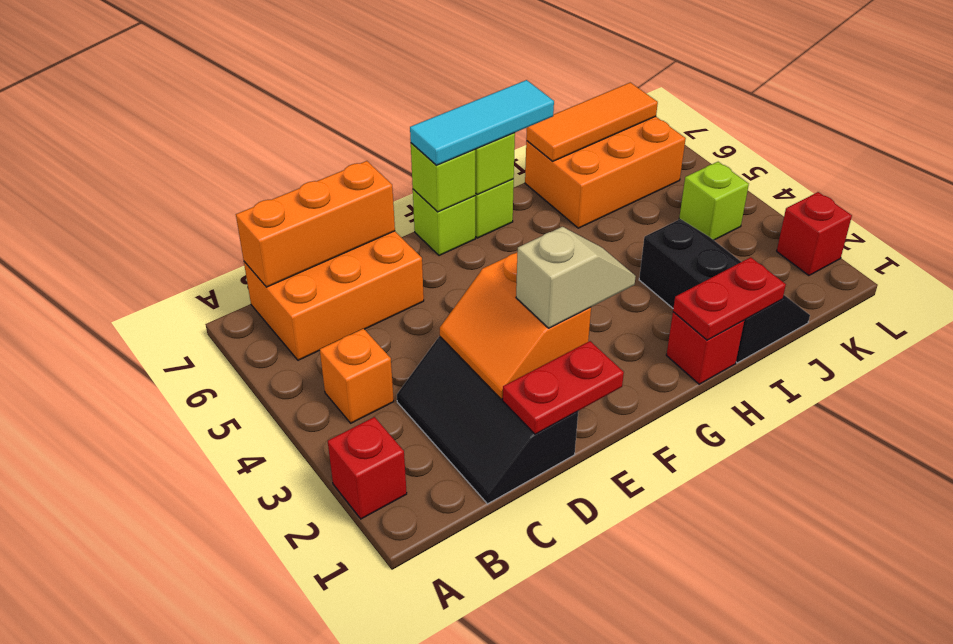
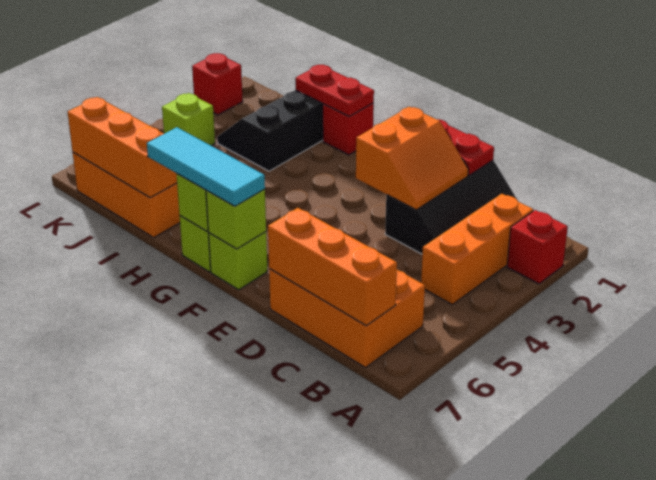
orange 1x1 brick [320,329,394,423] -> orange 1x3 brick [421,194,533,304]
tan 1x2 slope [516,227,636,328] -> none
orange 1x3 tile [526,82,658,161] -> orange 1x3 brick [68,97,177,198]

